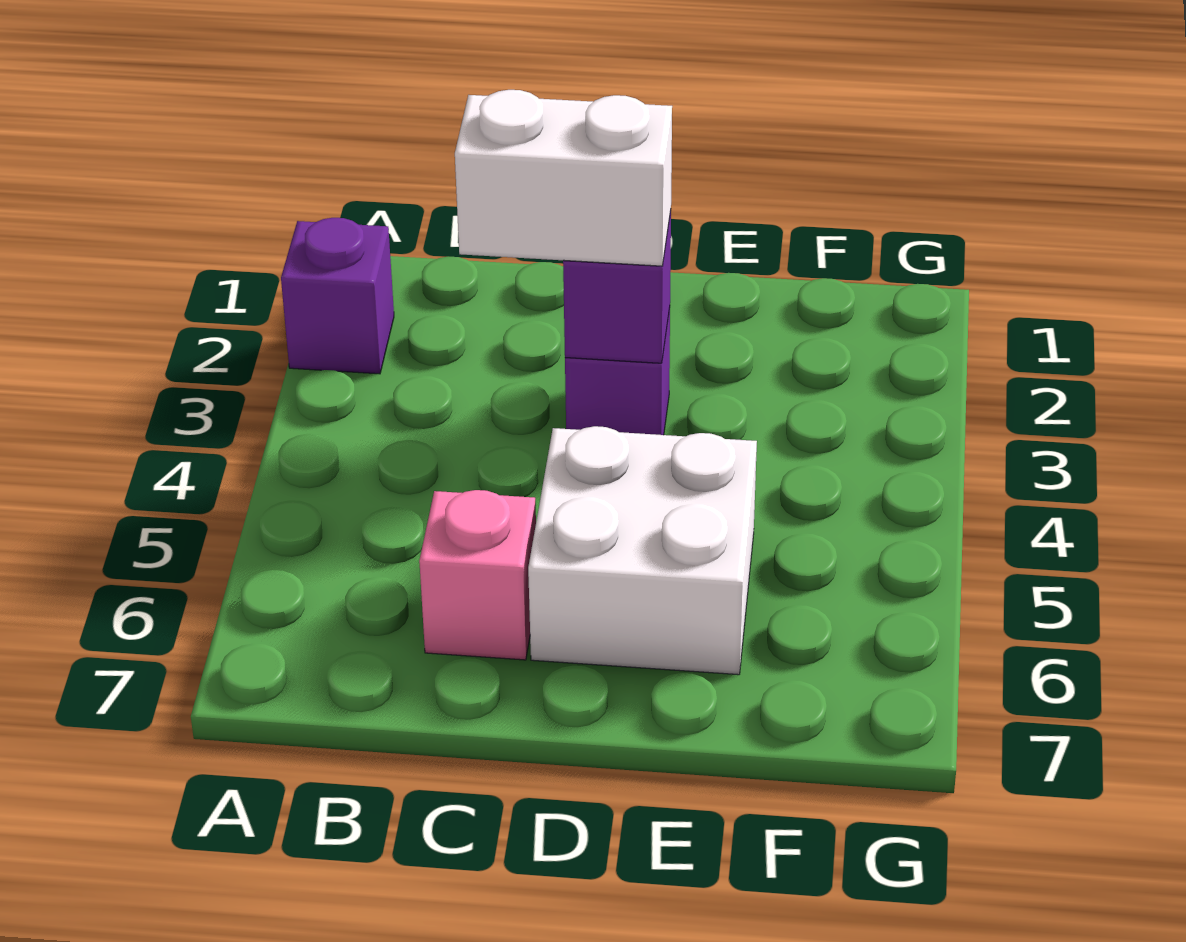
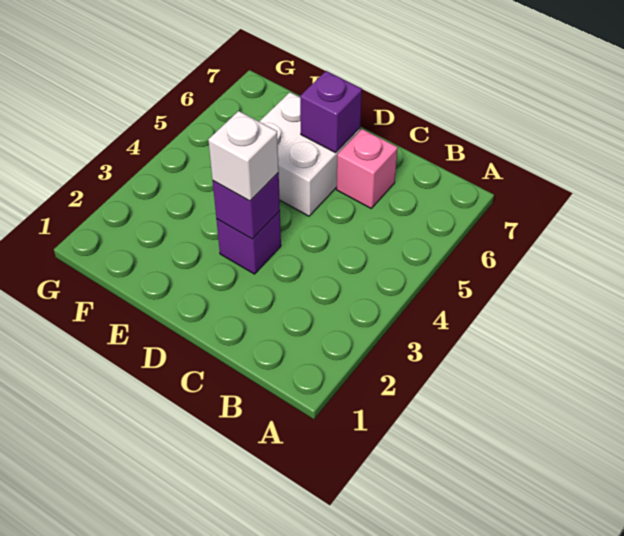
purple 1x1 brick [281,218,394,374] -> purple 1x1 brick moved to [300,71,362,153]
white 1x2 brick [455,90,672,266] -> white 1x1 brick [208,111,279,201]

